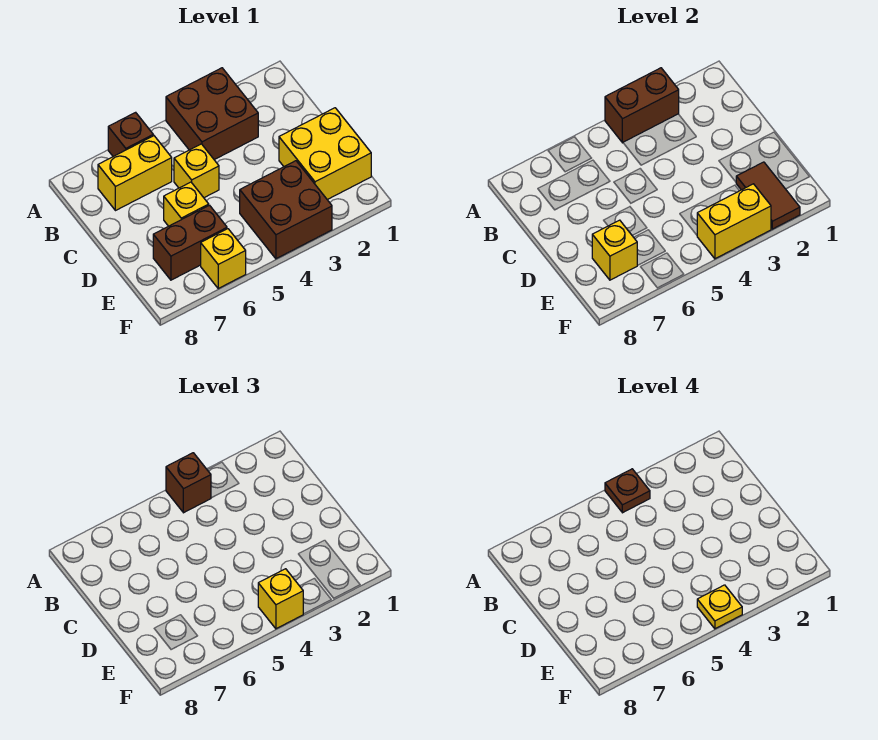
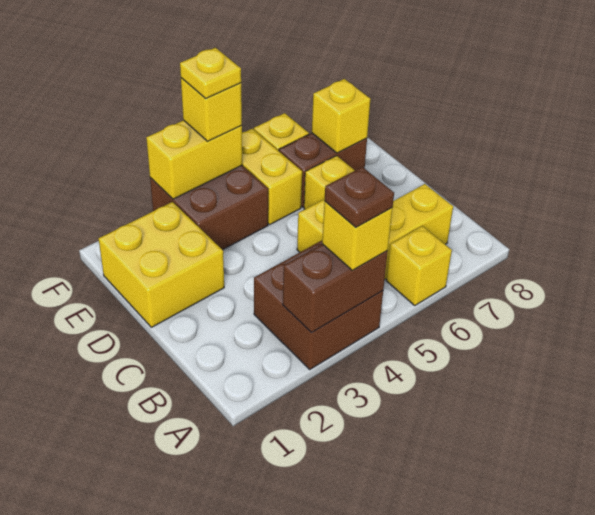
brown 1x1 brick [166,453,211,513] -> yellow 1x1 brick [322,201,392,270]
brown 1x1 brick [108,112,153,156] -> yellow 1x1 brick [386,226,452,305]
brown 1x2 tile [736,162,800,229] -> none
none -> yellow 1x2 brick [242,129,302,224]

